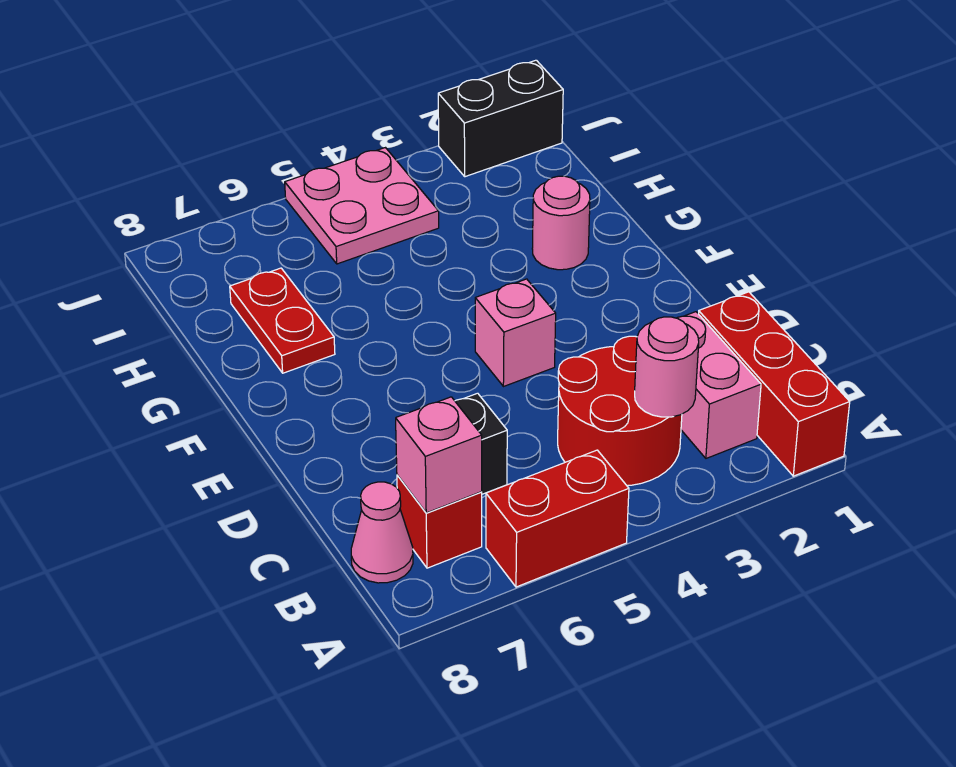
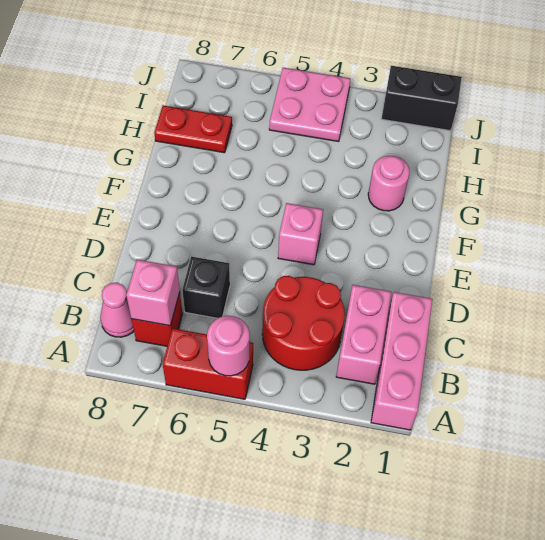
red 1x3 brick [699,292,850,476] -> pink 1x3 brick [371,292,432,430]
pink 1x1 round brick [635,317,699,417] -> pink 1x1 round brick moved to [207,316,249,376]
red 1x2 plate [230,268,335,373] -> red 1x2 plate turned to [154,105,232,153]

